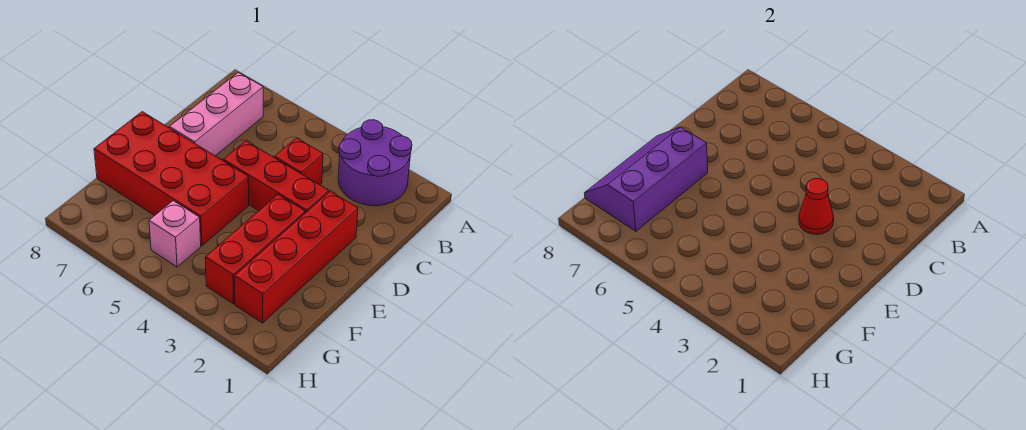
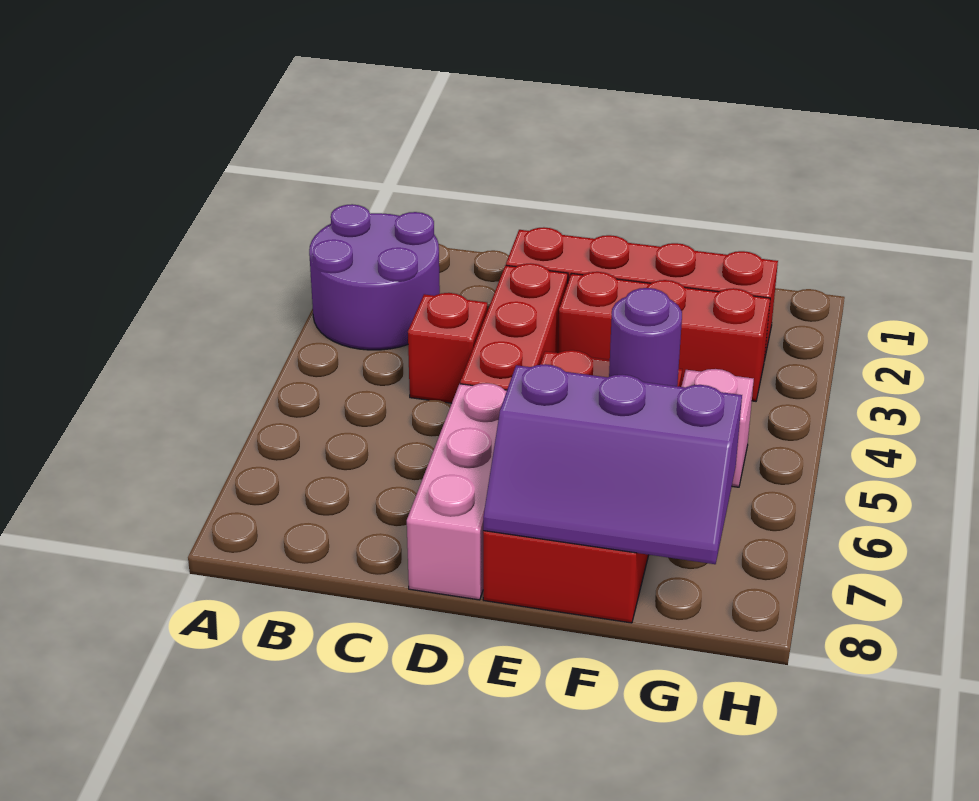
pink 1x3 brick [169,72,263,156] -> pink 1x3 brick turned to [407,383,507,600]
red 1x1 cone [799,179,834,234] -> none
none -> purple 1x1 round brick [609,288,682,386]

